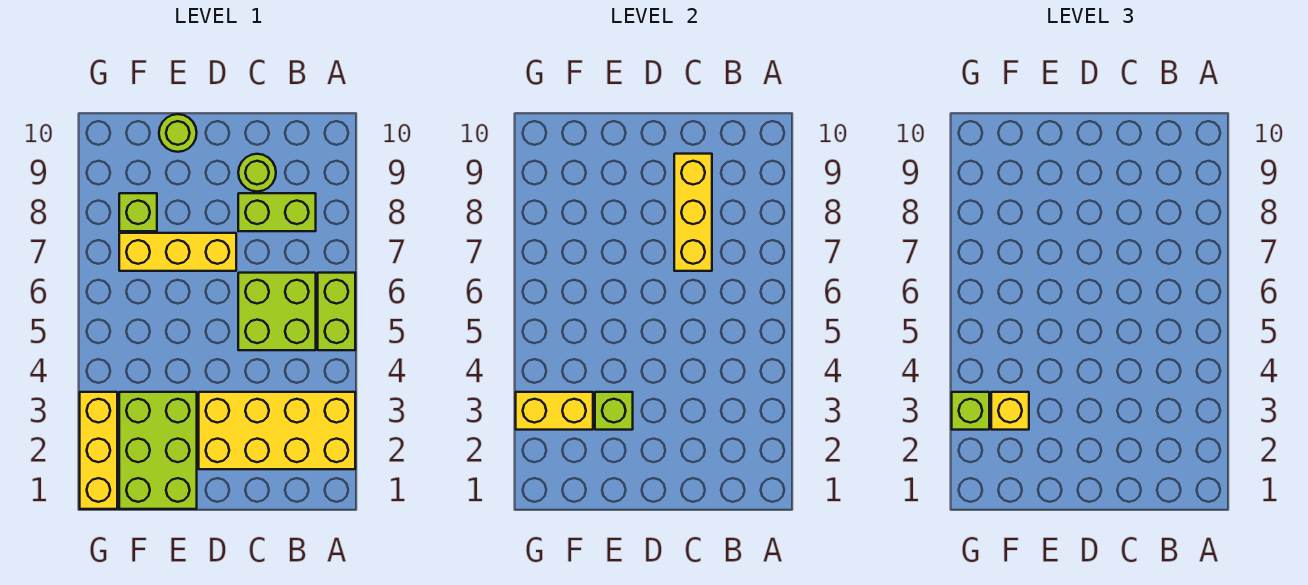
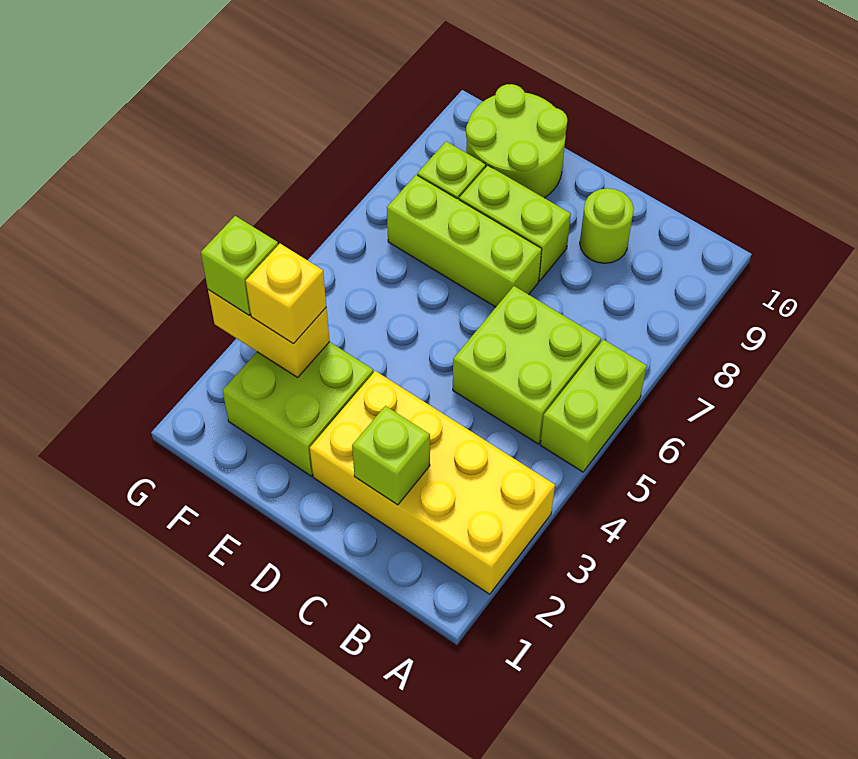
lime 1x2 brick [238,193,316,231] -> lime 1x2 brick moved to [459,166,571,281]
yellow 1x3 brick [674,154,712,271] -> none
yellow 1x3 brick [119,233,236,271] -> lime 1x3 brick [387,175,542,307]
lime 2x3 brick [119,392,197,509] -> lime 2x2 brick [223,342,373,476]
lime 1x1 brick [595,392,633,430] -> lime 1x1 brick moved to [352,406,430,505]
lime 1x1 round brick [159,114,197,152] -> lime 2x2 round brick [466,84,567,198]
yellow 1x3 brick [80,392,117,509] -> none

